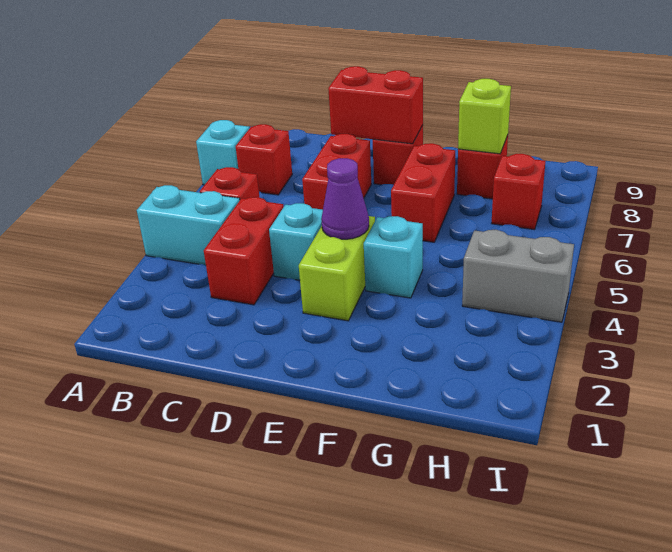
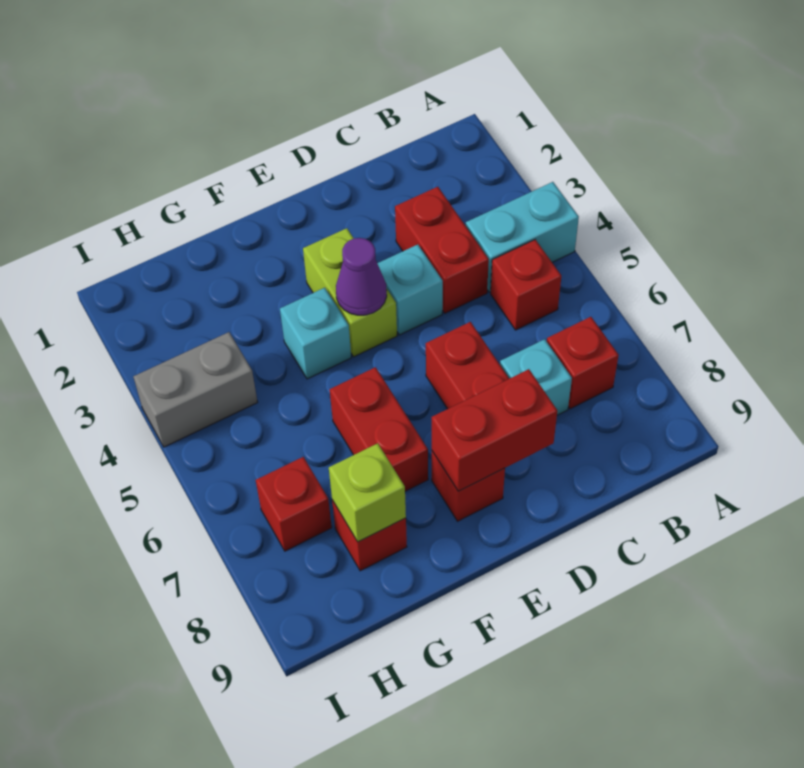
cyan 1x1 brick [196,120,249,185] -> cyan 1x1 brick moved to [500,339,572,415]

